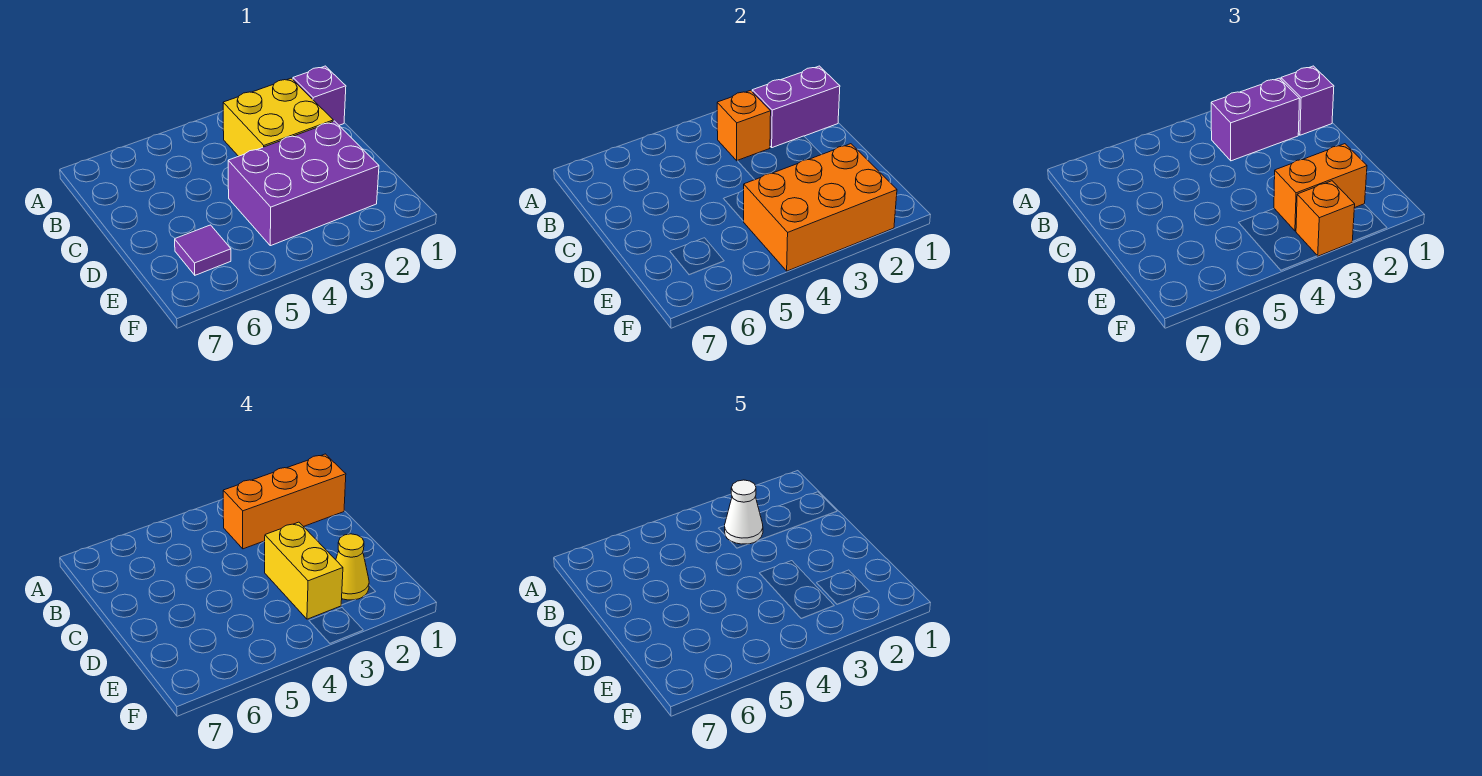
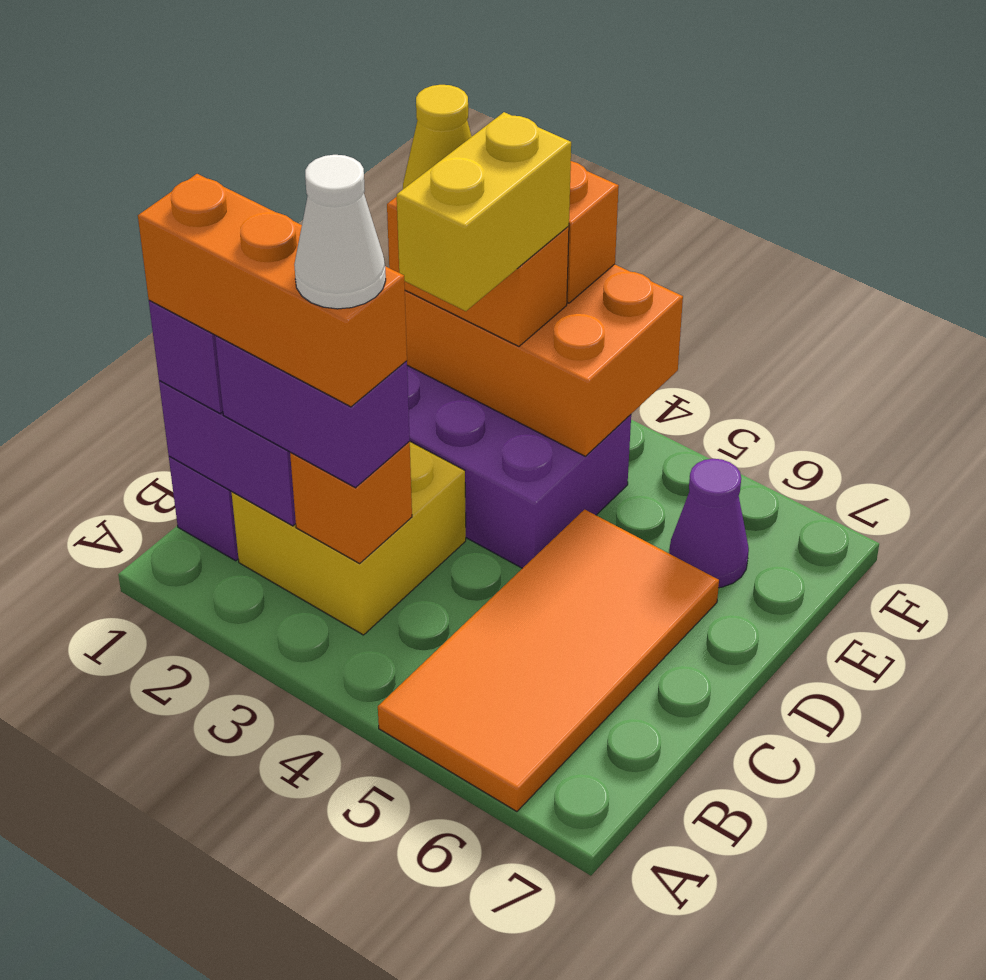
none -> orange 2x4 tile [378,509,719,812]
purple 1x1 tile [175,225,231,275] -> purple 1x1 cone [669,459,749,588]

